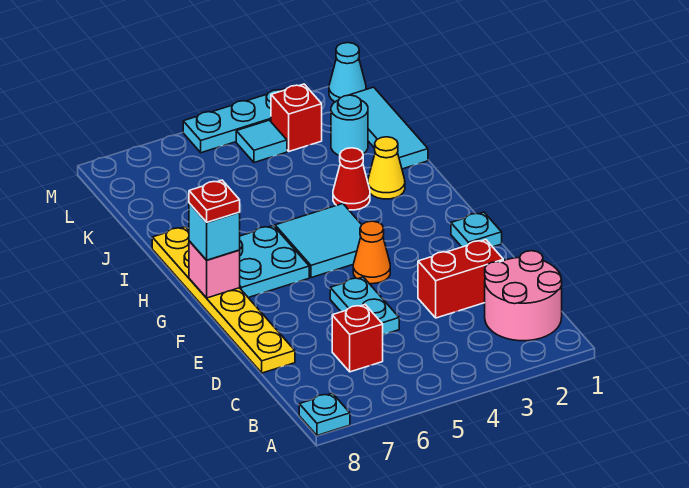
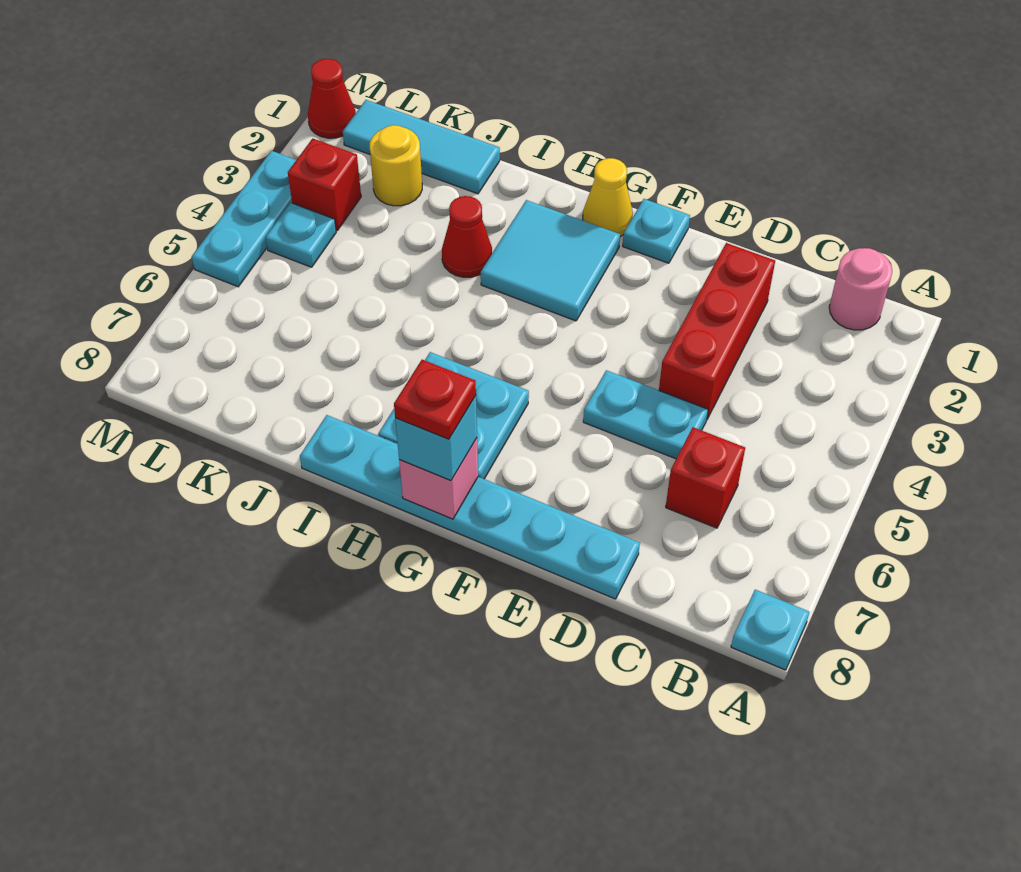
pink 2x2 round brick [485,251,562,341] -> pink 1x1 round brick [829,248,892,330]
red 1x2 brick [418,240,503,318] -> red 1x3 brick [659,243,775,419]
yellow 1x6 plate [152,227,295,373] -> cyan 1x6 plate [300,415,640,599]
orange 1x1 cone [353,221,390,284] -> none
cyan 2x2 tile [275,204,362,278] -> cyan 2x2 tile moved to [481,200,620,321]
yellow 1x1 cone [368,137,405,199] -> yellow 1x1 cone moved to [583,158,633,237]
cyan 1x1 round brick [331,95,368,156] -> yellow 1x1 round brick [370,125,422,206]
cyan 1x1 tile [236,120,287,162] -> cyan 1x1 plate [266,203,336,267]
cyan 1x1 cone [329,43,366,102] -> red 1x1 cone [308,59,356,138]

